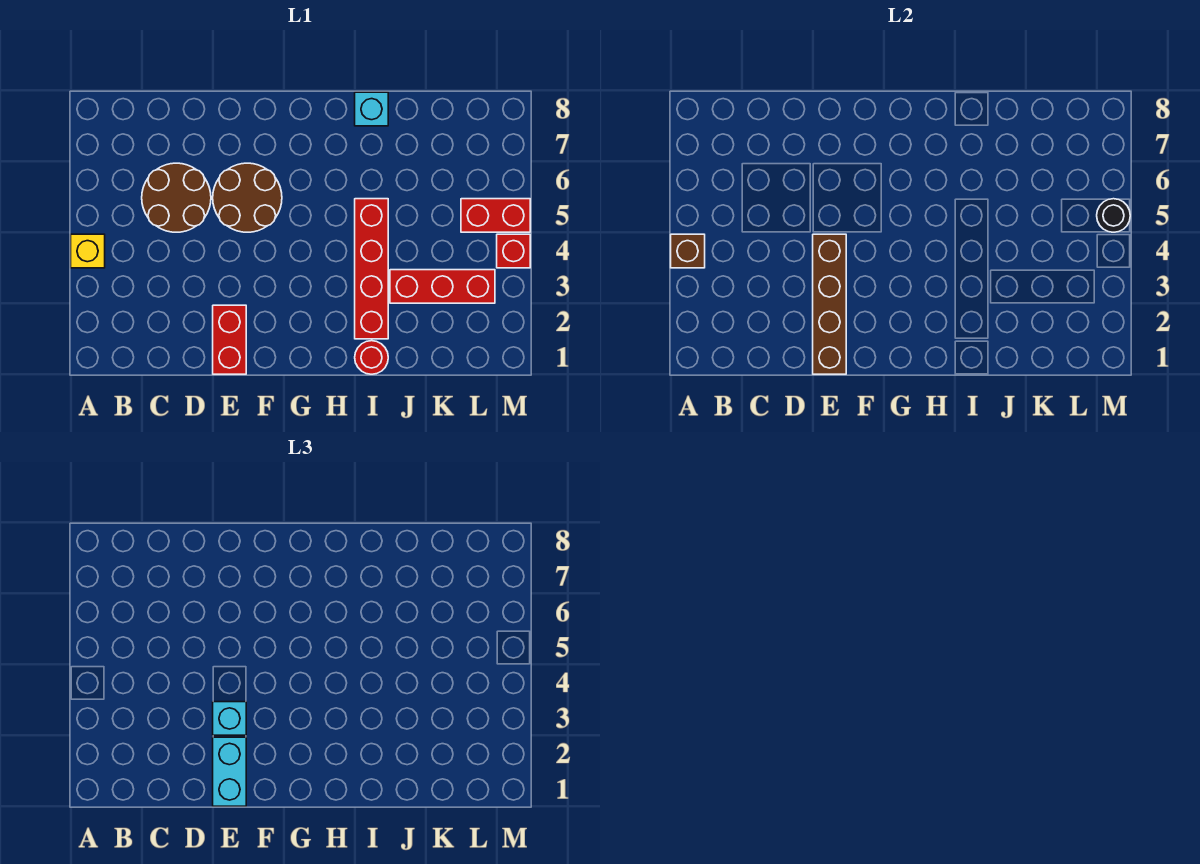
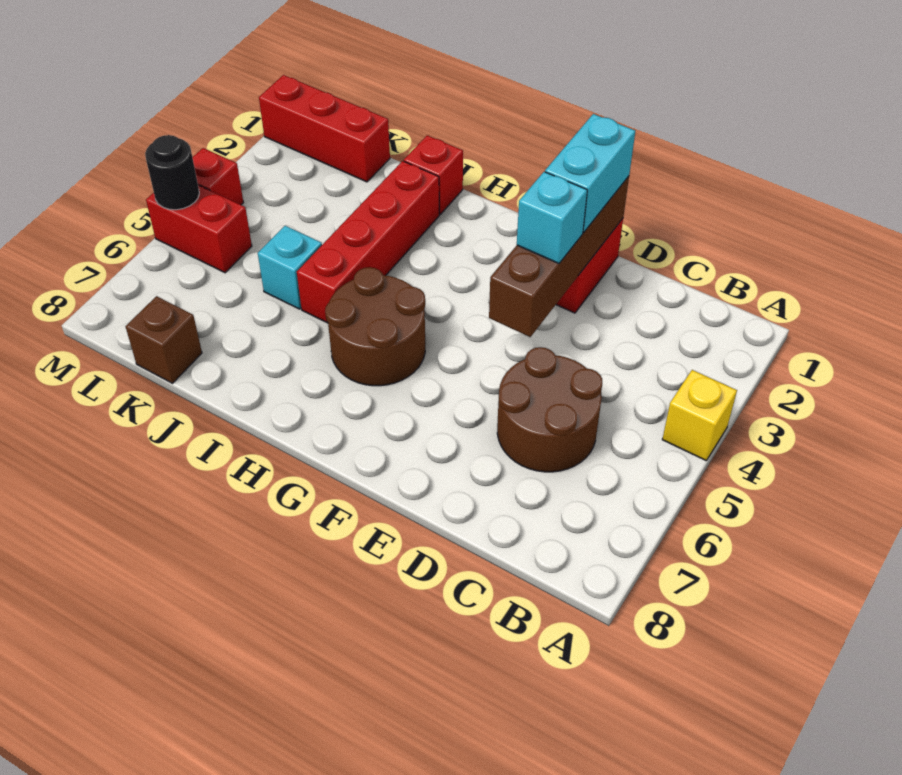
brown 1x1 brick [671,234,705,268] -> brown 1x1 brick moved to [126,296,202,383]
brown 2x2 round brick [213,163,282,232] -> brown 2x2 round brick moved to [325,267,425,386]
red 1x1 round brick [355,341,388,374] -> red 1x1 brick [404,135,463,214]
cyan 1x1 brick [355,92,388,126] -> cyan 1x1 brick moved to [258,226,322,309]
red 1x3 brick [390,270,495,303] -> red 1x3 brick moved to [259,75,390,182]

